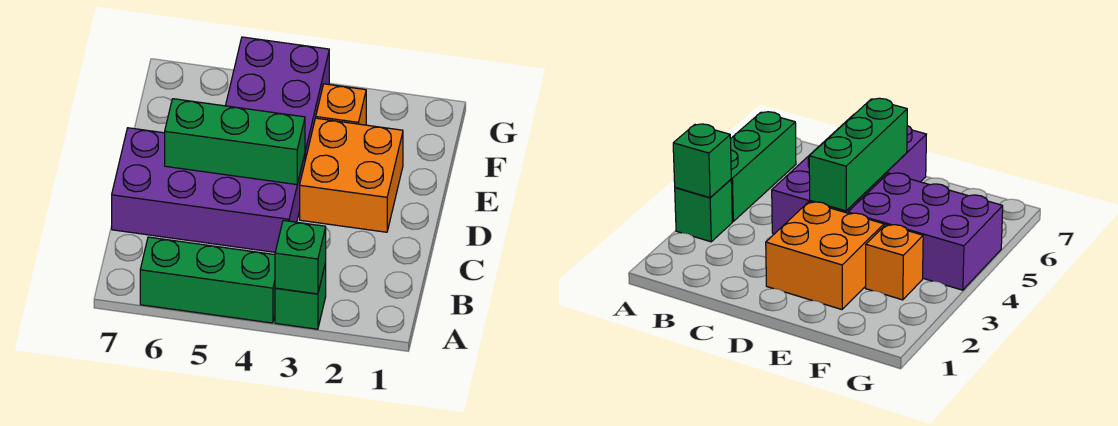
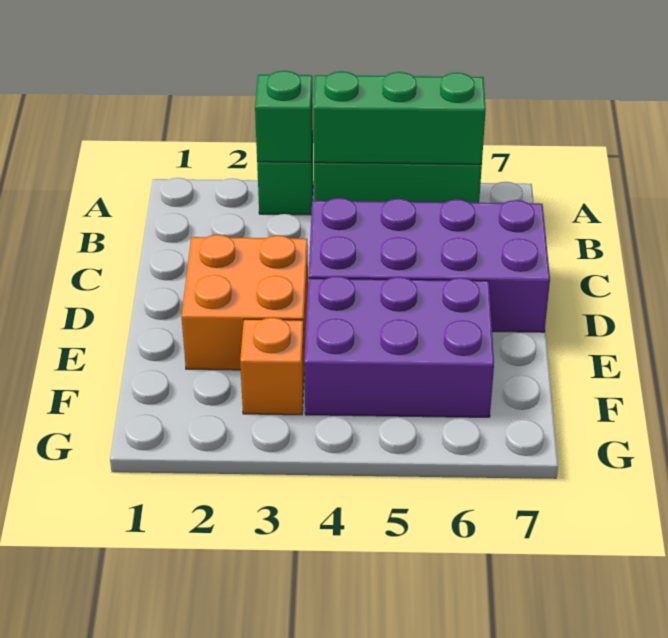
green 1x3 brick [165,99,305,185] -> green 1x3 brick moved to [313,71,486,164]
purple 2x3 brick [226,37,329,160] -> purple 2x3 brick turned to [304,276,494,417]

